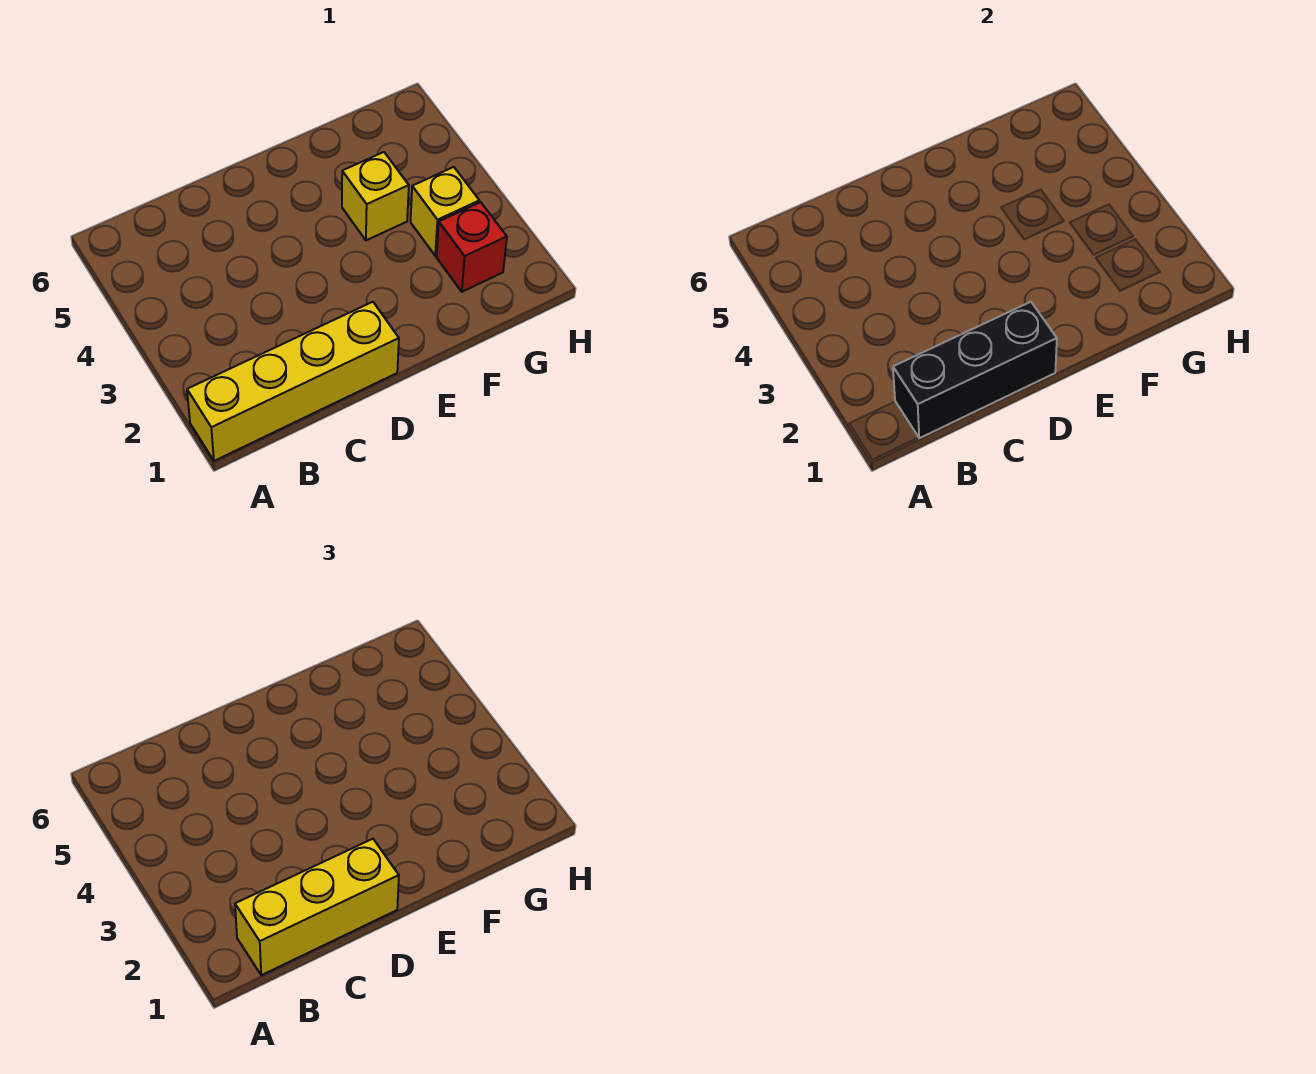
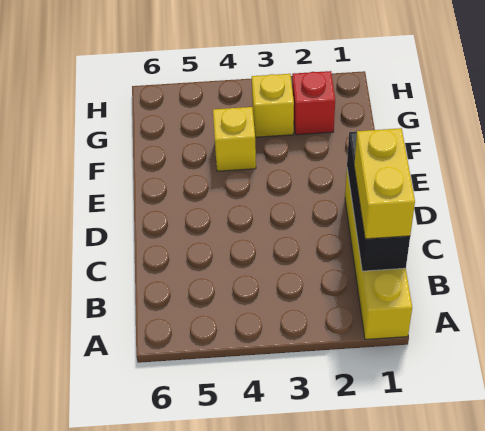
yellow 1x3 brick [235,839,399,975] -> yellow 1x2 brick [354,128,415,239]

